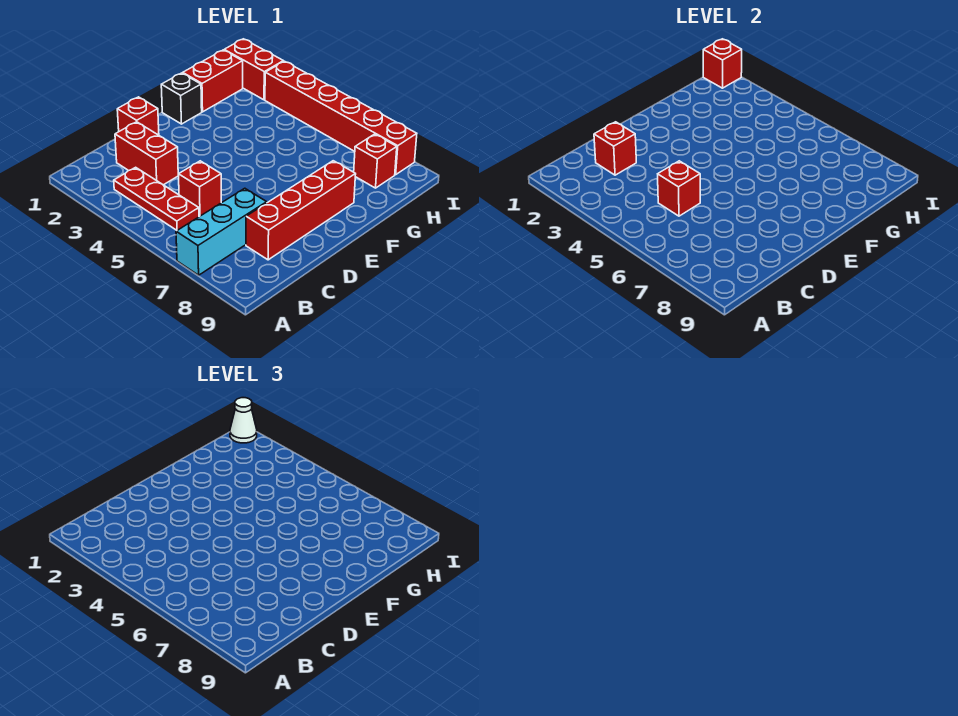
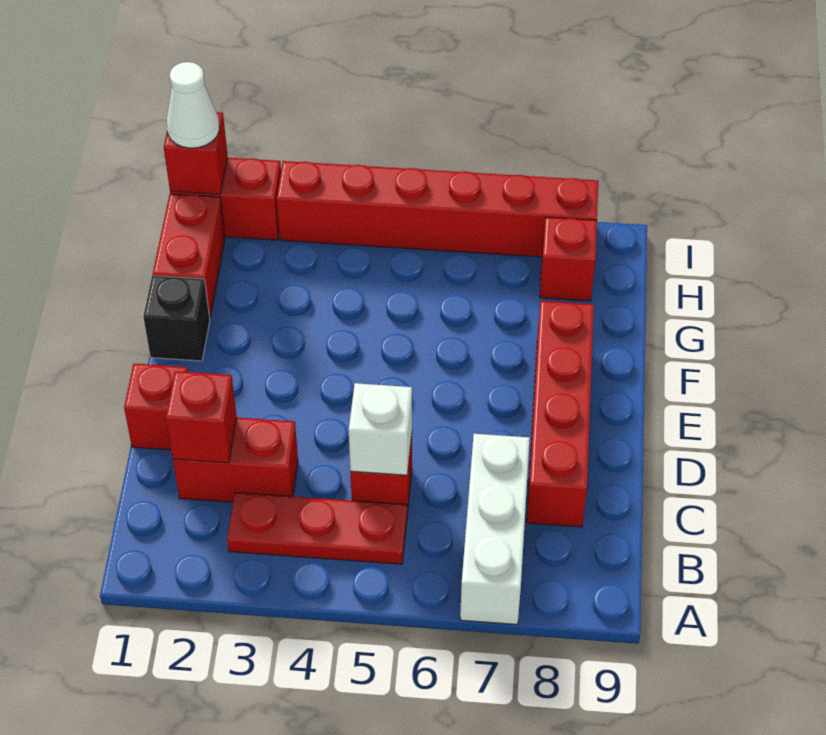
cyan 1x3 brick [176,188,267,275] -> white 1x3 brick [460,434,530,624]
red 1x1 brick [658,161,700,216] -> white 1x1 brick [349,383,412,475]

